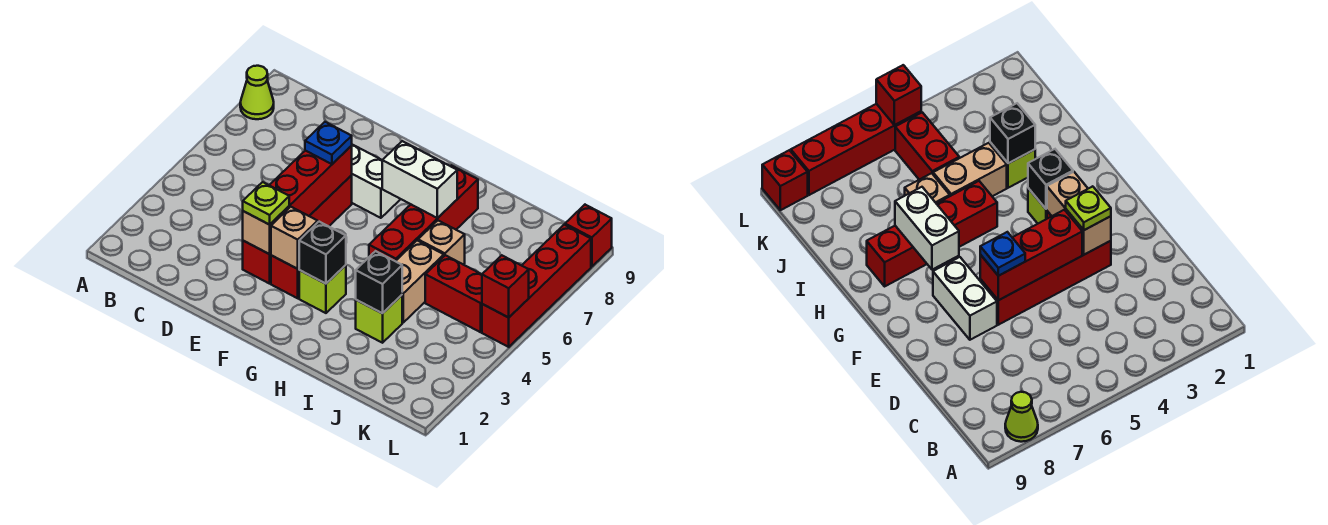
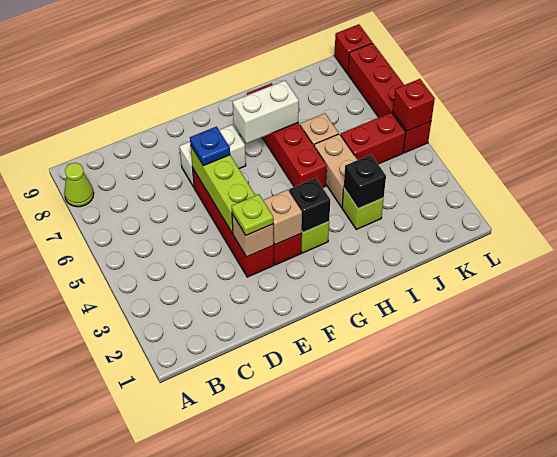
red 1x3 brick [269,146,352,216] -> lime 1x3 brick [191,147,256,233]

